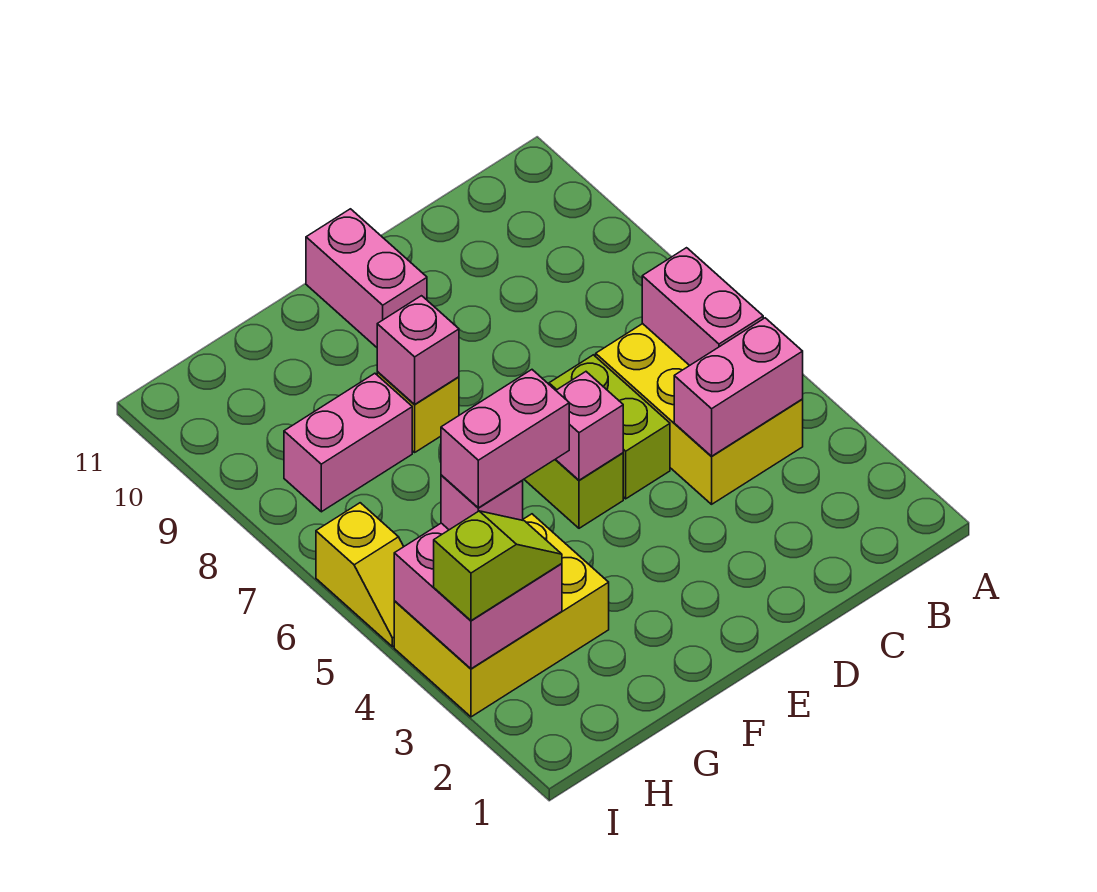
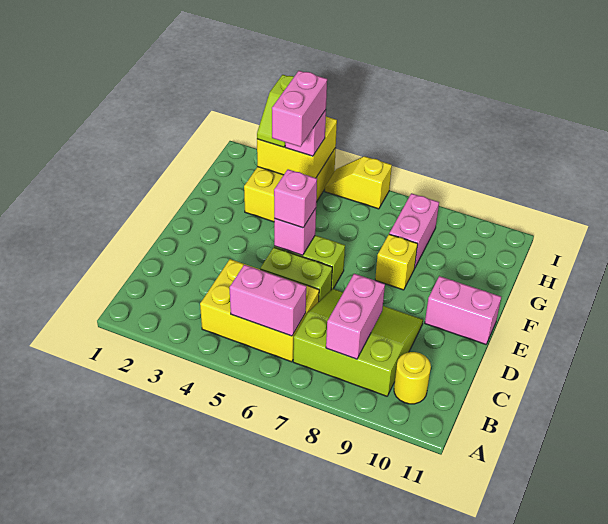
pink 1x2 brick [674,318,803,456] -> pink 1x2 brick moved to [326,274,385,359]
none -> lime 3x3 slope [293,289,423,396]
none -> yellow 1x1 round brick [394,352,431,404]
pink 1x1 brick [377,296,459,405] -> pink 1x1 brick moved to [274,169,317,228]
pink 2x2 brick [394,523,562,669] -> yellow 2x2 brick [257,117,337,178]

